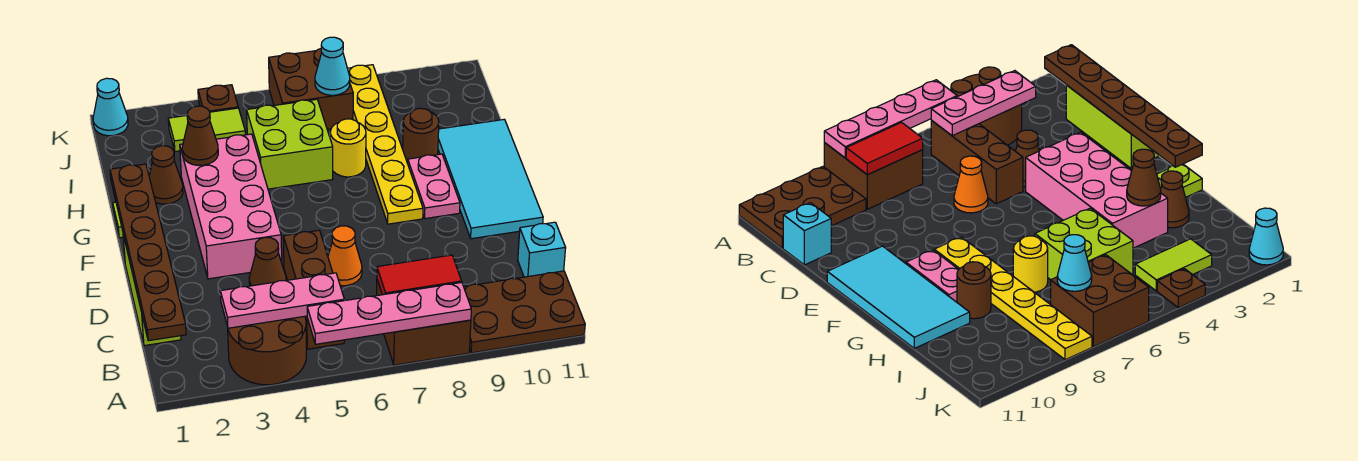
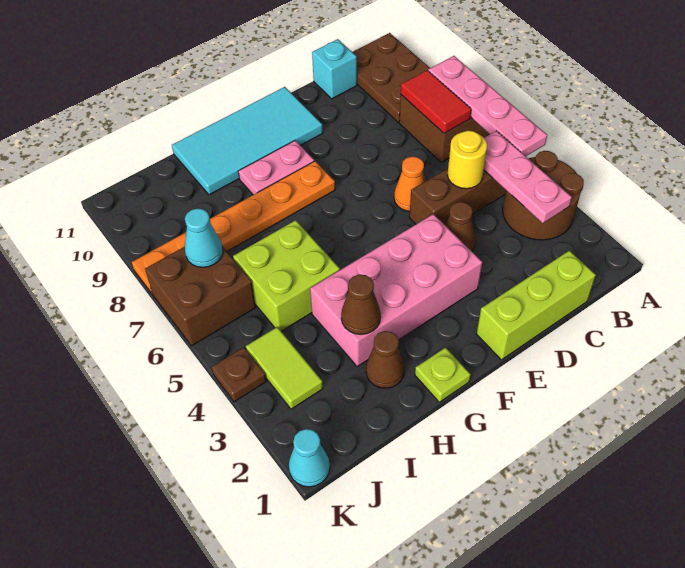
brown 1x6 plate [110,164,186,341] -> none
yellow 1x6 plate [348,65,423,224] -> orange 1x6 plate [132,161,335,293]
yellow 1x1 round brick [330,119,366,177] -> yellow 1x1 round brick moved to [447,131,487,189]
brown 1x1 round brick [403,108,439,162] -> none

